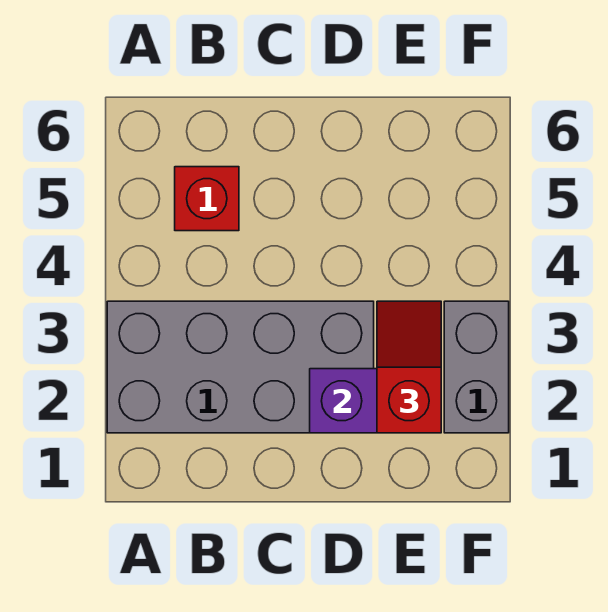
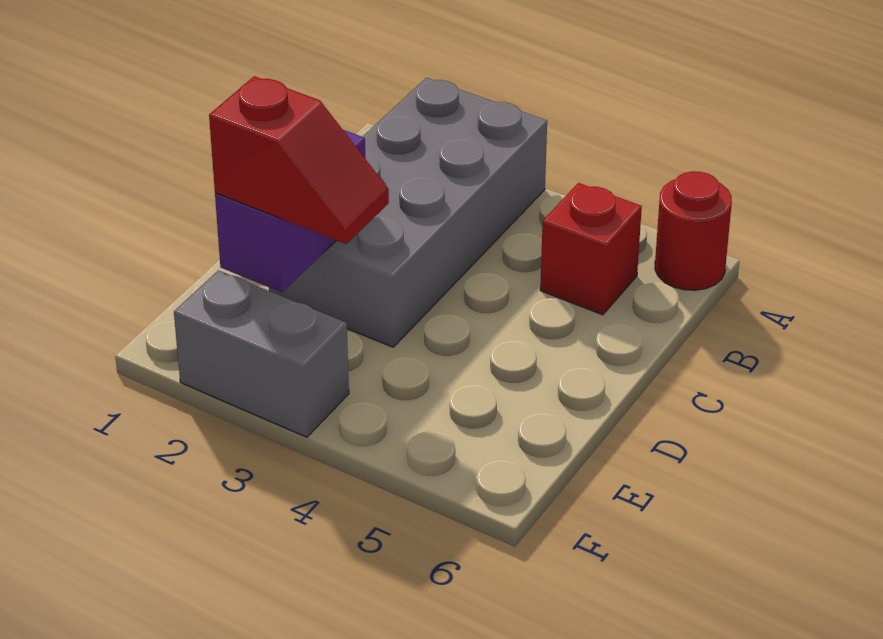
none -> red 1x1 round brick [655,171,732,290]

